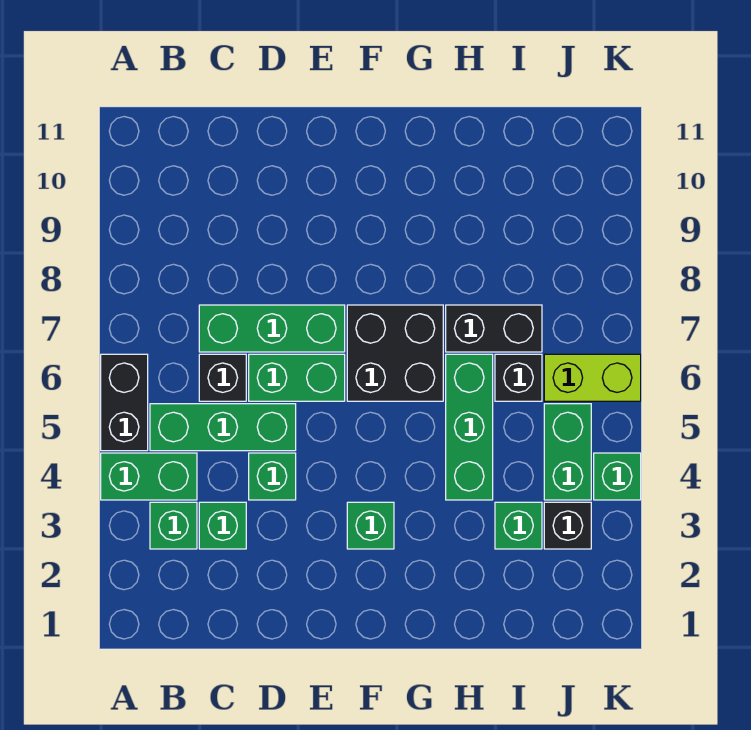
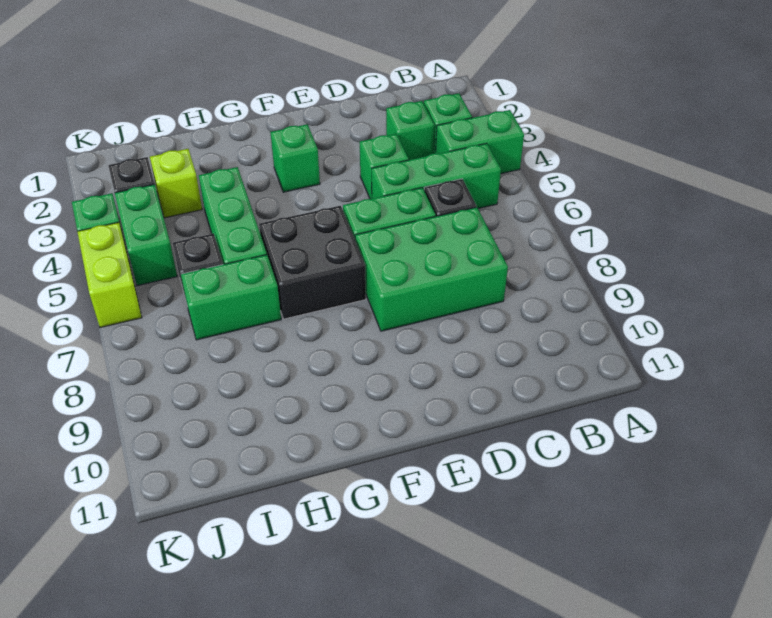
black 1x2 brick [101,354,148,451] -> none
green 1x3 brick [199,305,345,352] -> green 2x3 brick [355,207,508,331]
black 1x2 brick [446,305,542,352] -> green 1x2 brick [181,255,281,340]
green 1x1 brick [495,502,542,549] -> lime 1x1 brick [150,149,202,218]
lime 1x2 brick [544,354,641,401] -> lime 1x2 brick turned to [77,222,142,328]

